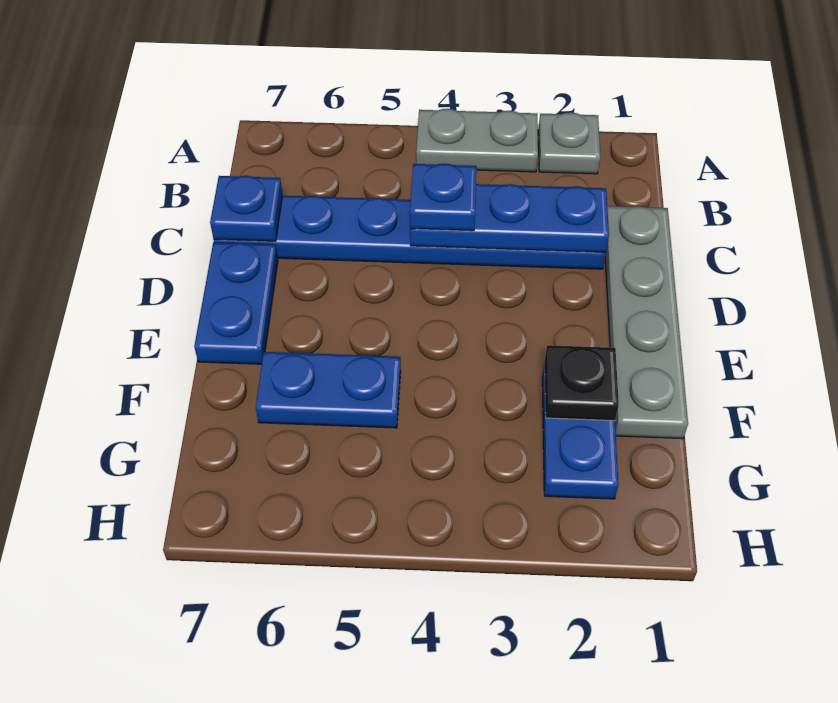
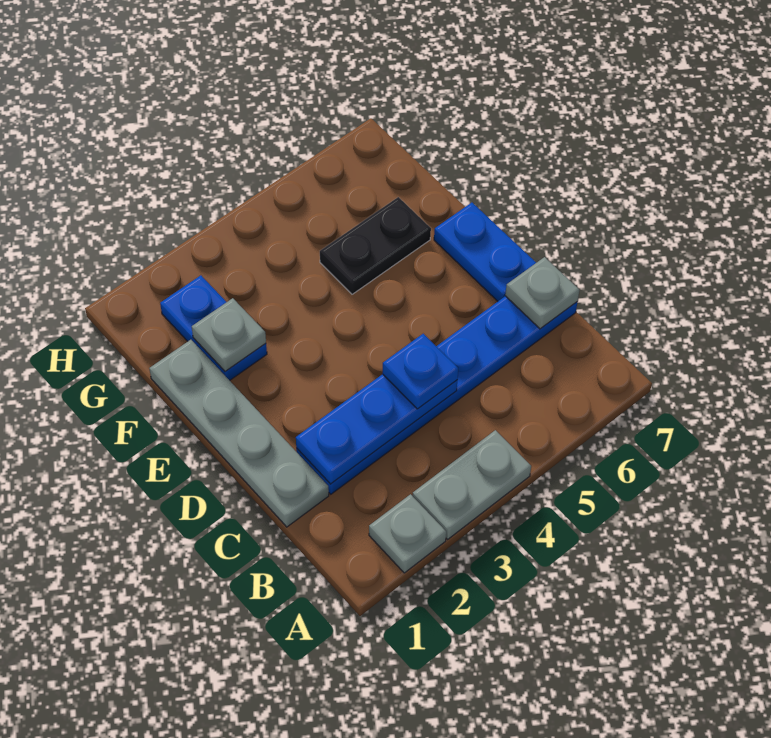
blue 1x1 plate [210,176,283,241] -> grey 1x1 plate [505,257,580,329]
black 1x1 plate [545,345,619,421] -> grey 1x1 plate [192,298,266,372]
blue 1x2 plate [256,352,401,428] -> black 1x2 plate [320,197,431,294]

